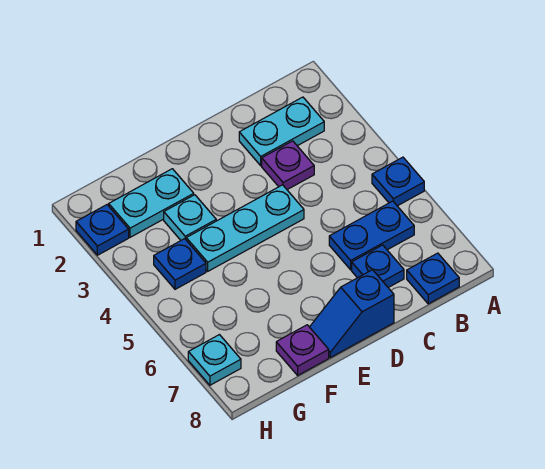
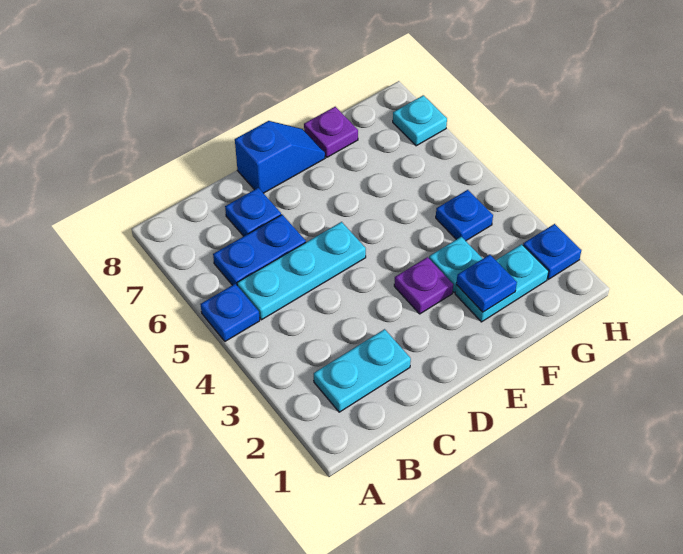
blue 1x1 plate [407,253,459,304] -> blue 1x1 plate moved to [456,255,517,312]
purple 1x1 plate [262,141,314,190] -> purple 1x1 plate moved to [394,257,453,314]
cyan 1x3 plate [186,185,304,271] -> cyan 1x3 plate moved to [237,222,366,320]

